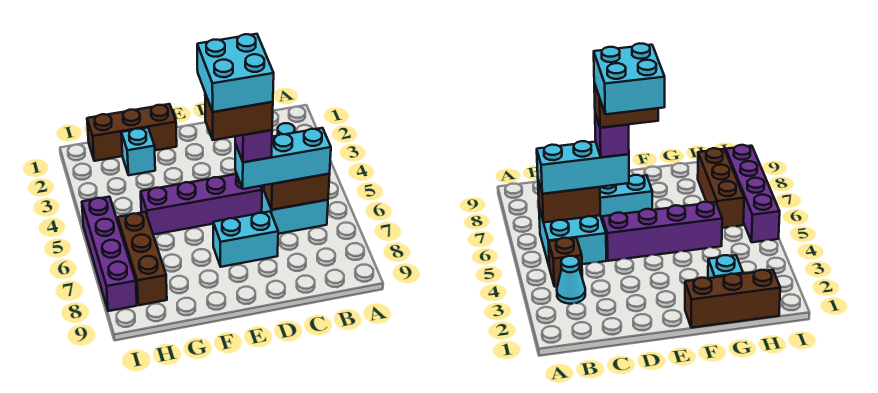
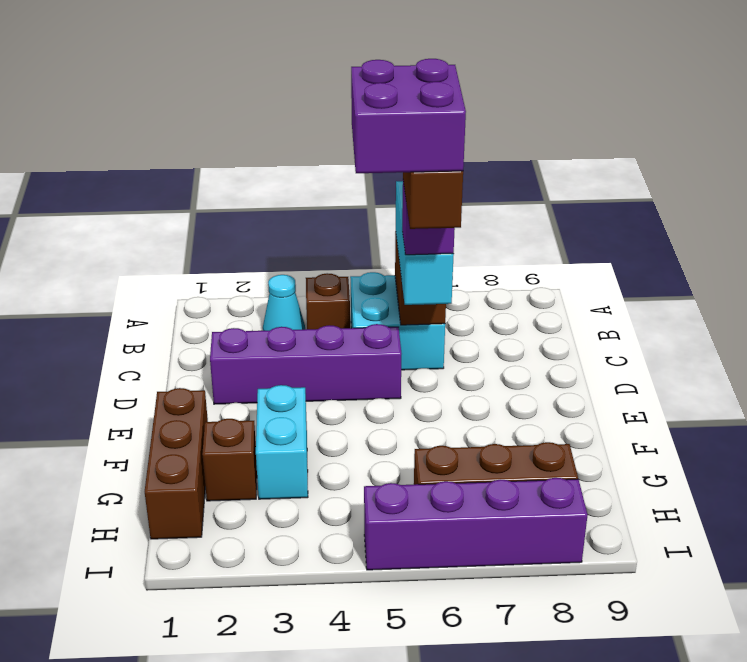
purple 1x4 brick [141,174,262,235] -> purple 1x4 brick turned to [210,324,402,404]
cyan 2x2 brick [197,34,274,112] -> purple 2x2 brick [351,59,466,173]
cyan 1x2 brick [213,212,278,267] -> cyan 1x2 brick moved to [256,385,308,499]
cyan 1x1 brick [121,128,155,175] -> brown 1x1 brick [202,419,257,501]

